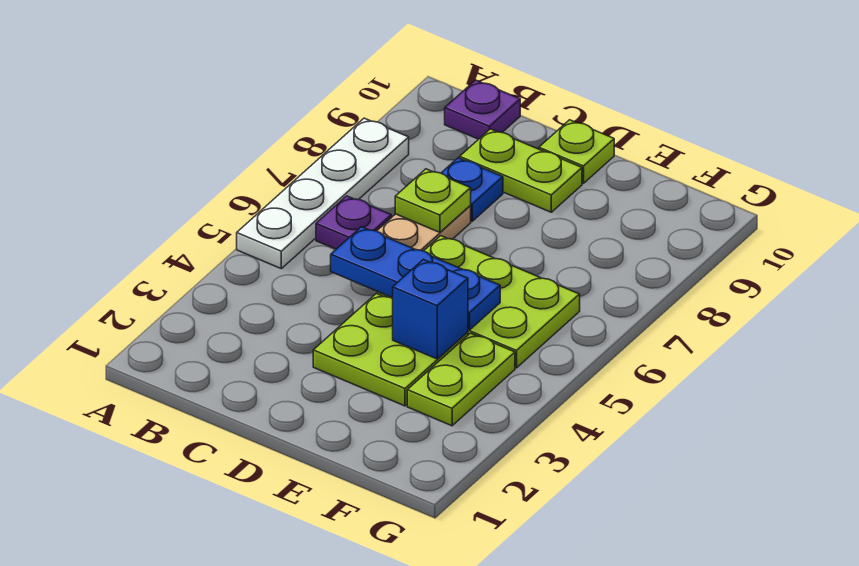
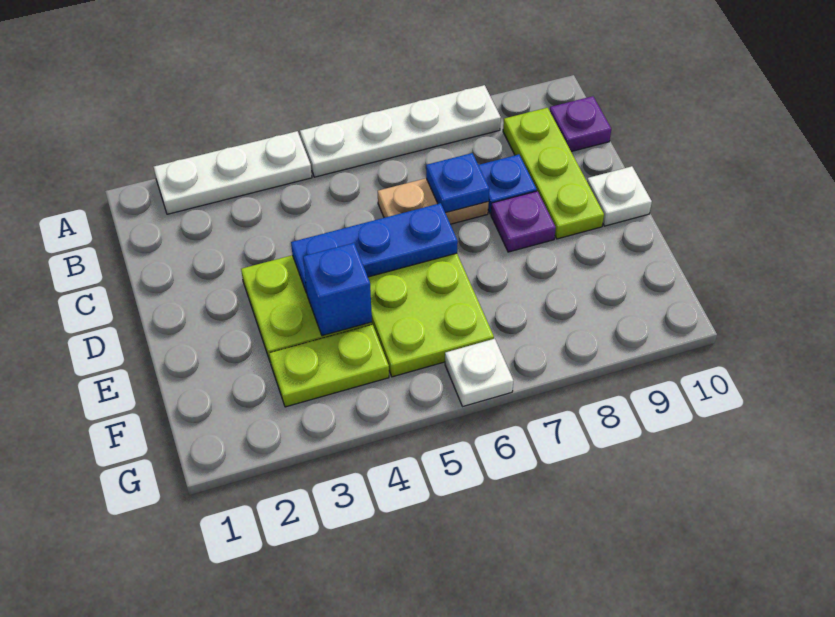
none -> white 1x3 plate [154,131,312,214]
purple 1x1 plate [316,196,391,249] -> purple 1x1 plate moved to [491,191,556,252]
blue 1x3 plate [331,227,500,330] -> blue 1x3 plate turned to [291,203,458,293]
lime 1x1 plate [395,169,471,232] -> blue 1x1 plate [426,153,489,213]
lime 1x2 plate [460,129,582,212] -> lime 1x3 plate [503,108,604,239]
lime 1x1 plate [539,120,614,183] -> white 1x1 plate [587,166,652,226]
none -> white 1x1 plate [445,339,513,406]

